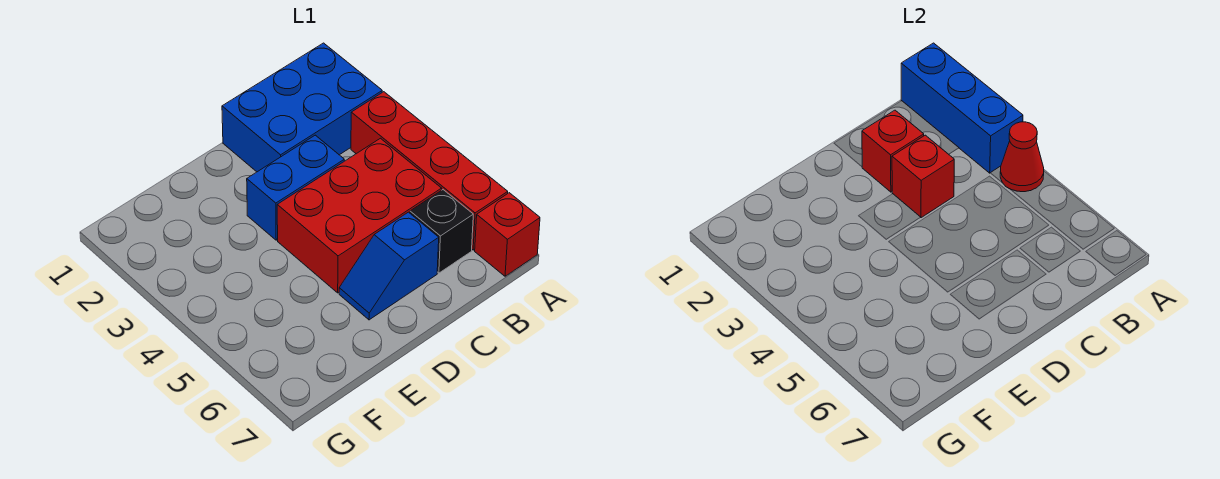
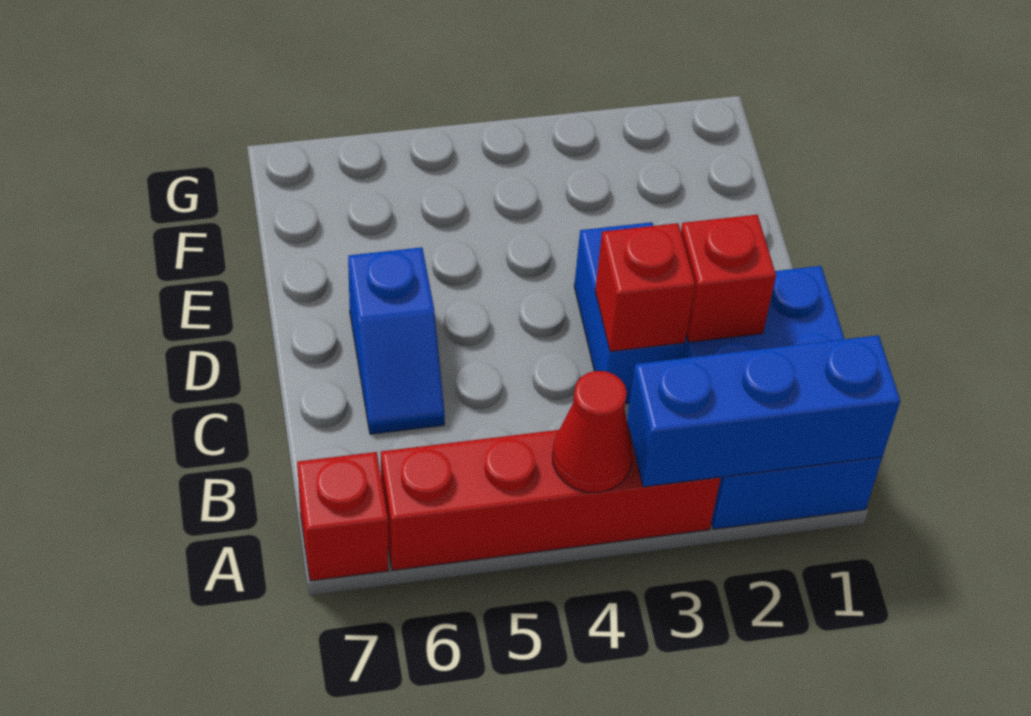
red 2x3 brick [277,138,442,293] -> none
black 1x1 brick [410,190,473,273] -> none
blue 1x2 slope [339,212,439,320] -> blue 1x2 slope turned to [348,247,445,434]

